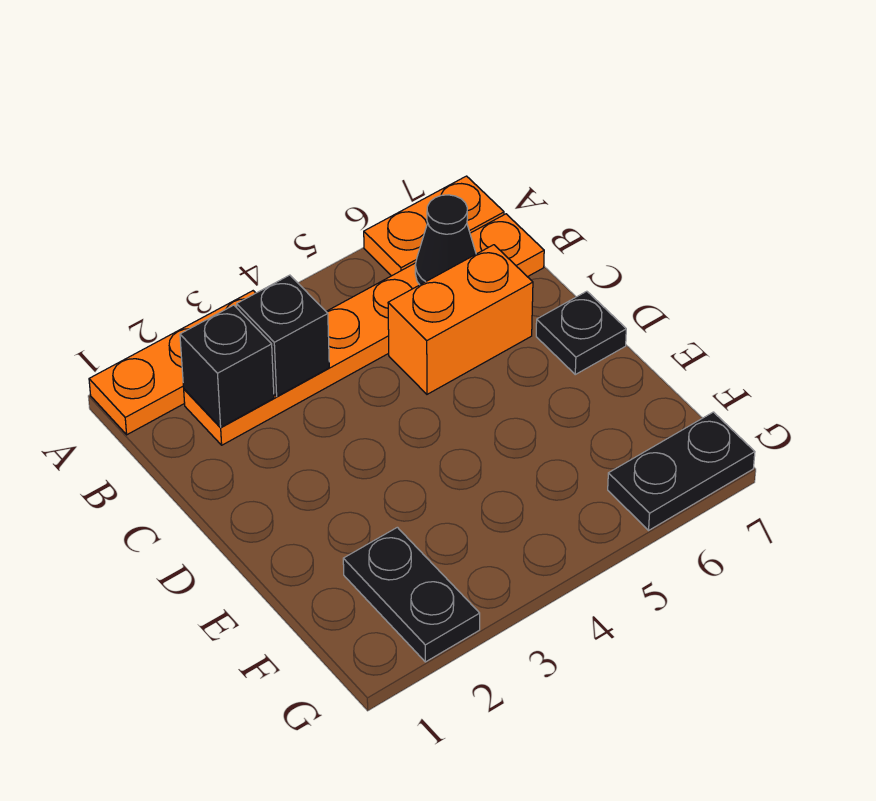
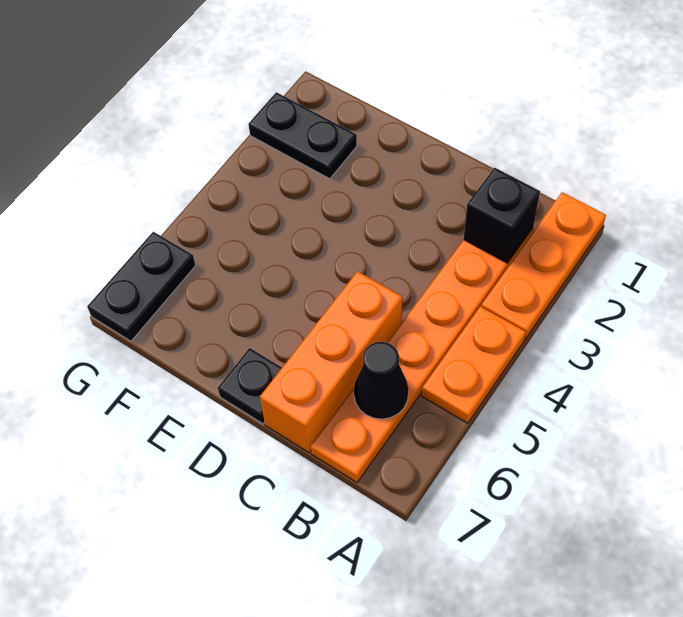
orange 1x2 plate [364,176,504,276] -> orange 1x2 plate moved to [422,306,526,423]
black 1x1 brick [237,275,329,396] -> none
orange 1x2 brick [388,245,533,394] -> orange 1x3 brick [260,271,402,453]

